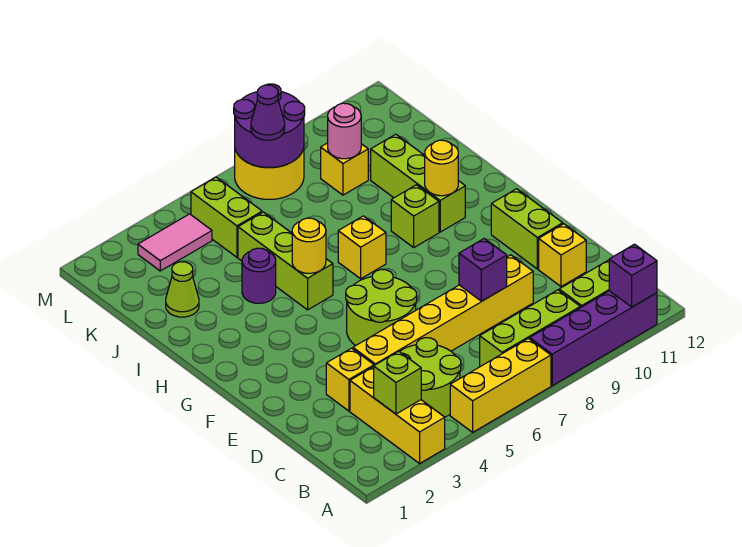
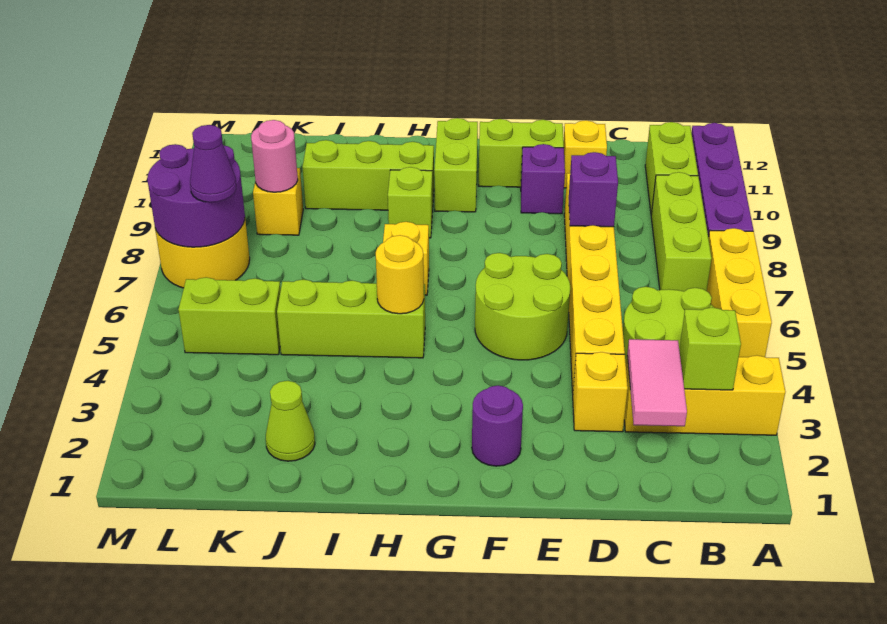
purple 1x1 brick [609,244,657,307] -> purple 1x1 brick moved to [521,144,565,214]
none -> lime 1x2 brick [434,118,478,212]
yellow 1x1 round brick [425,140,458,196] -> none
purple 1x1 round brick [242,248,276,303] -> purple 1x1 round brick moved to [472,385,523,466]
pink 1x2 tile [138,214,212,271] -> pink 1x2 tile moved to [627,339,687,426]

